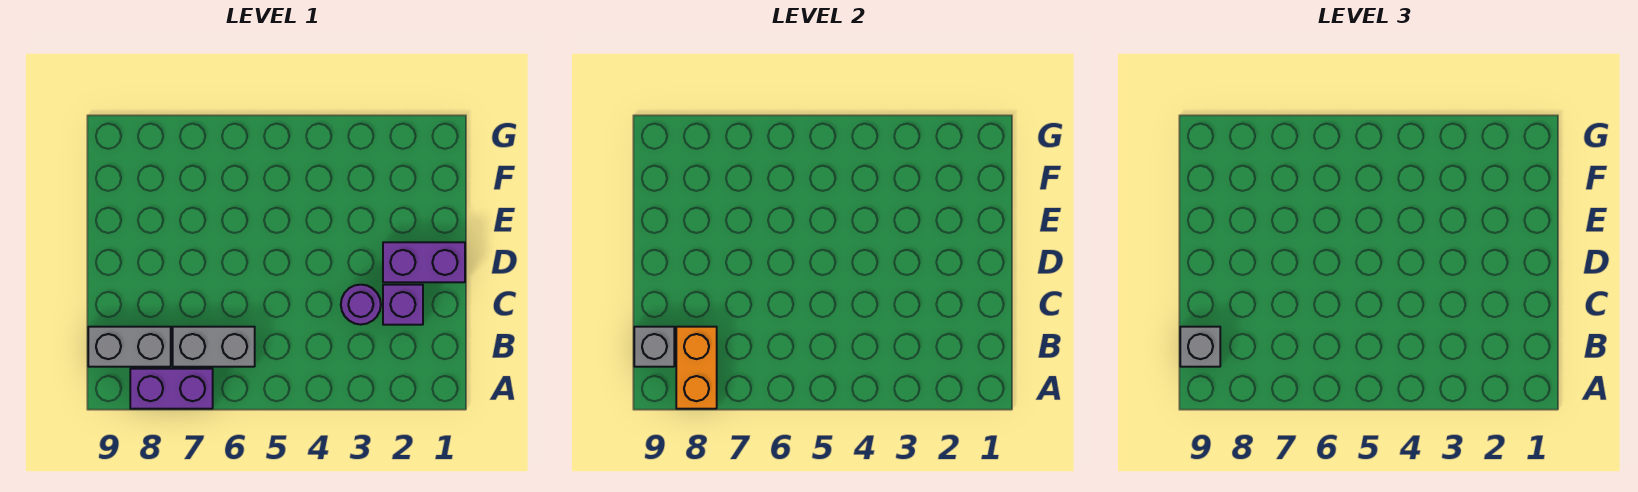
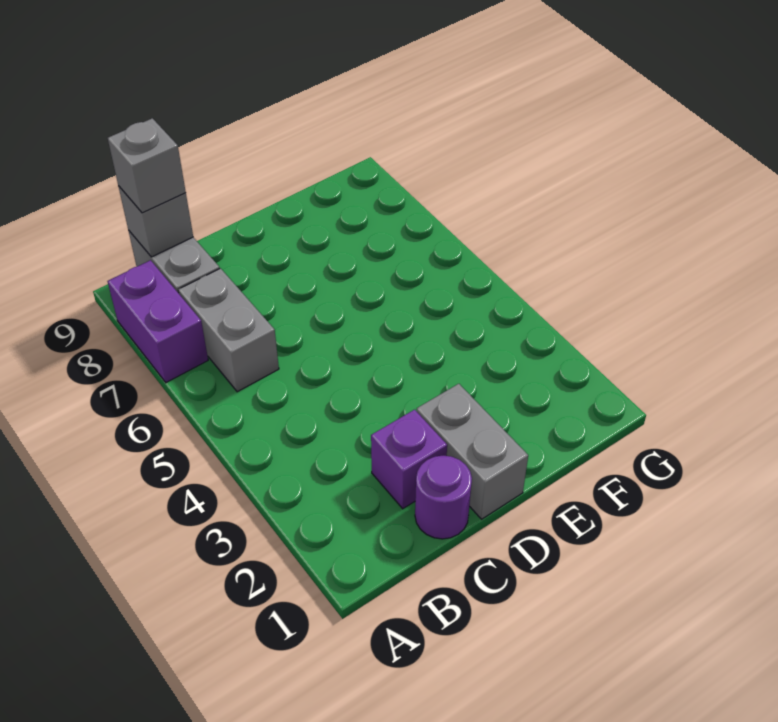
orange 1x2 brick [676,327,717,409] -> none
purple 1x1 round brick [341,285,381,325] -> purple 1x1 round brick moved to [415,456,472,539]
purple 1x2 brick [383,242,465,282] -> grey 1x2 brick [417,384,528,519]

